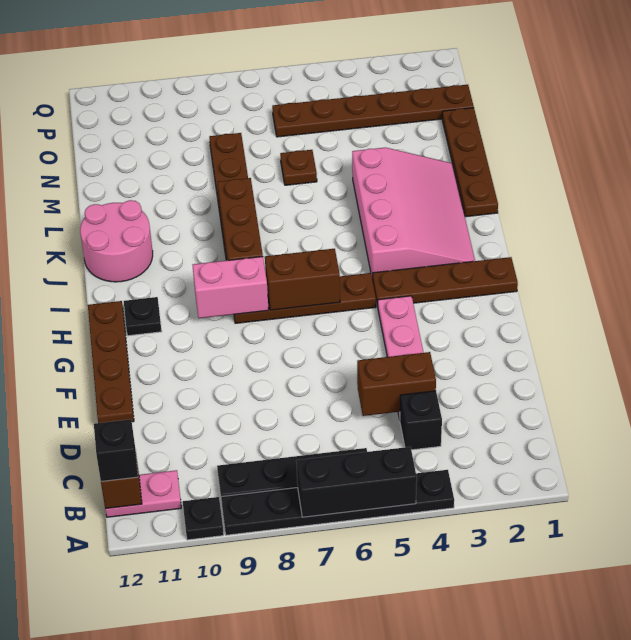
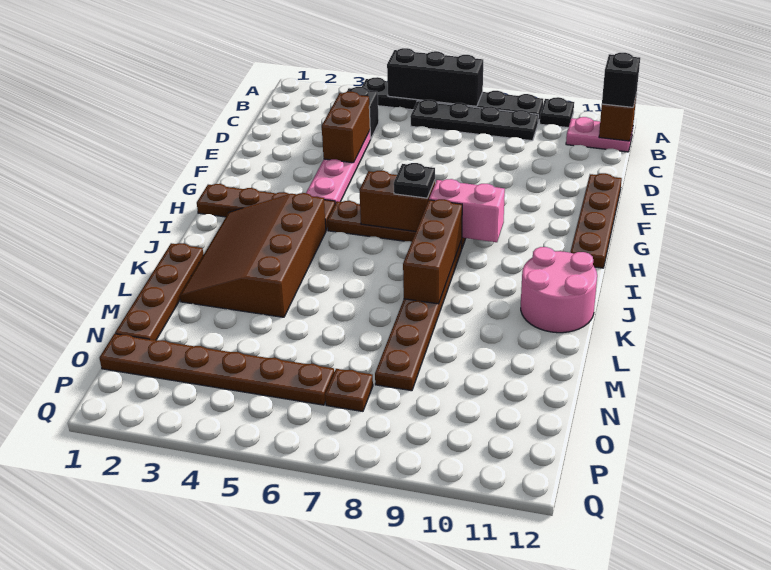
brown 1x2 brick [357,352,436,416] -> brown 1x2 brick turned to [322,92,370,163]
black 1x1 plate [124,297,162,336] -> black 1x1 plate moved to [394,163,435,198]
pink 3x4 slope [352,147,475,280] -> brown 3x4 slope [180,193,326,317]
brown 1x1 plate [280,150,317,185] -> brown 1x1 plate moved to [325,369,373,411]

